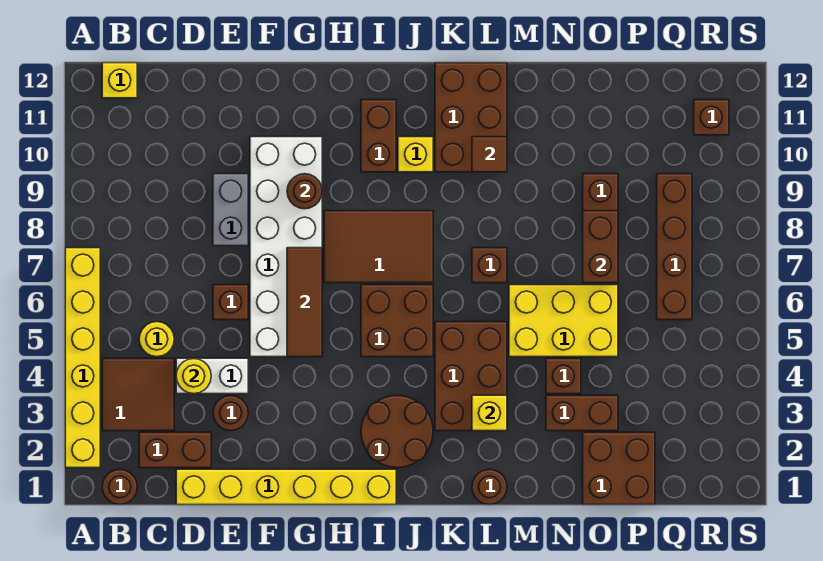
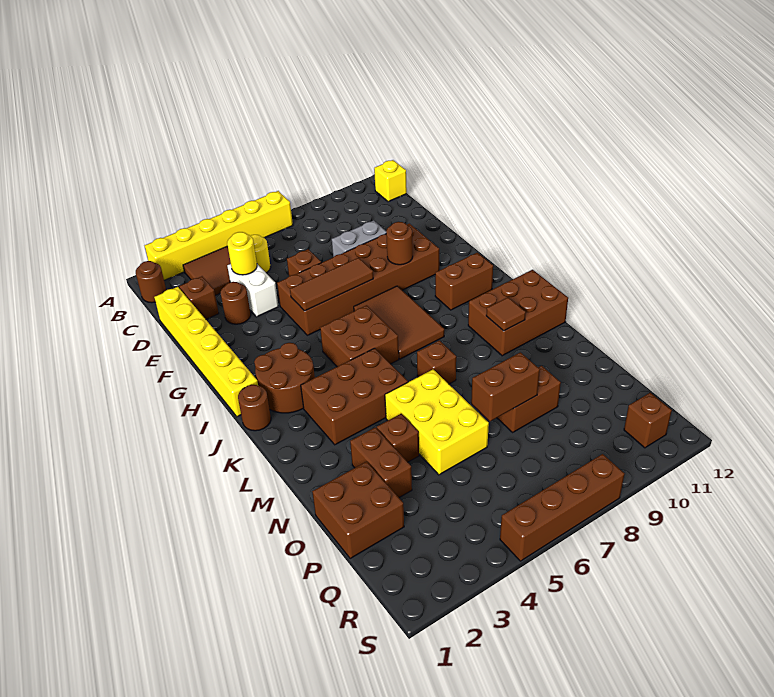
brown 1x2 brick [139,432,211,468] -> brown 1x1 brick [179,276,219,319]
white 2x6 brick [250,137,322,357] -> brown 2x6 brick [277,224,439,335]
yellow 1x1 brick [398,137,433,172] -> none
brown 1x1 round brick [472,469,507,505] -> brown 1x1 round brick moved to [238,385,271,431]
yellow 1x1 brick [472,395,507,431] -> none
brown 1x4 brick [657,174,692,320] -> brown 1x4 brick moved to [500,454,625,561]

